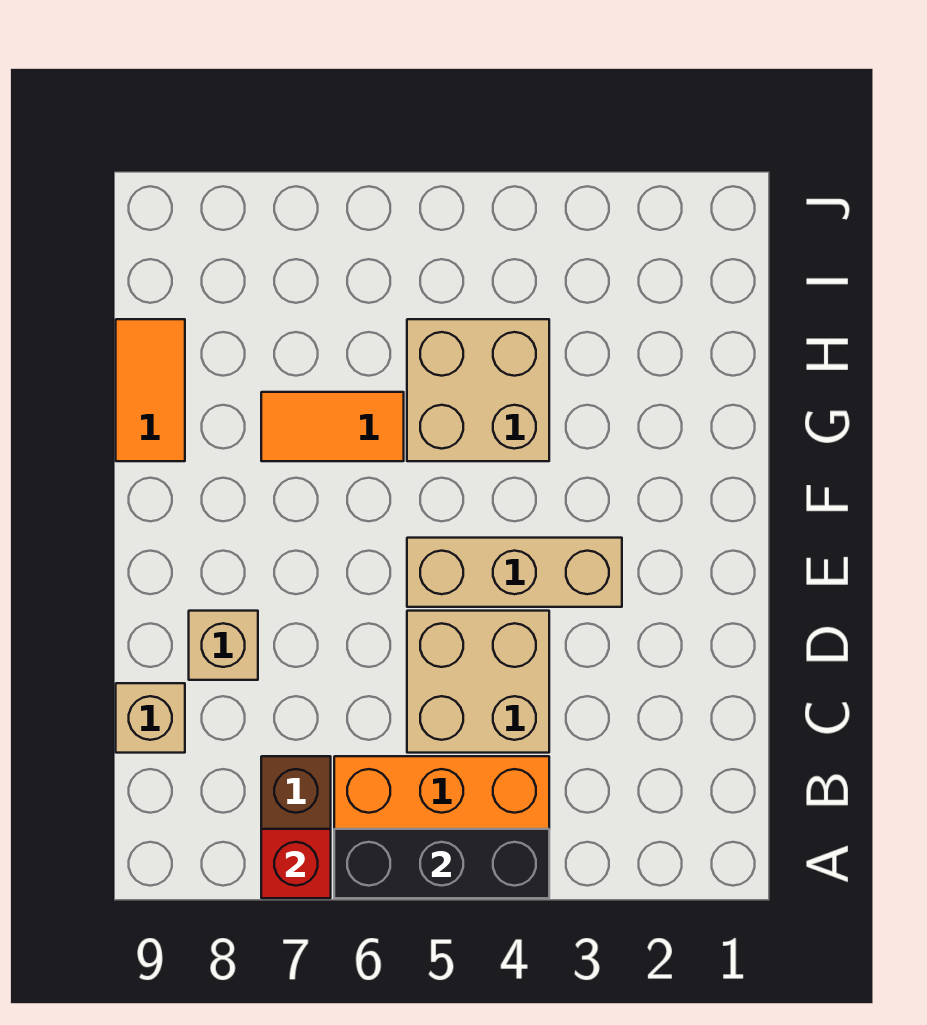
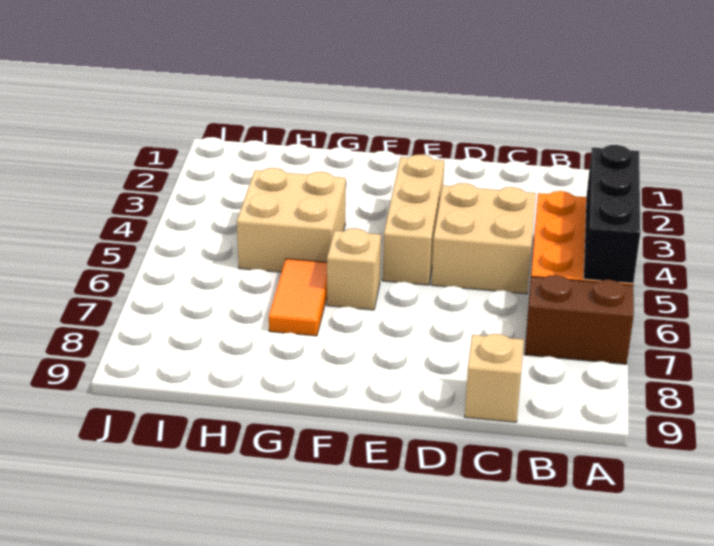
red 1x1 brick [261,829,331,898] -> none
tan 1x1 brick [189,611,258,680] -> tan 1x1 brick moved to [327,229,381,310]
orange 1x2 tile [116,319,185,461] -> none

